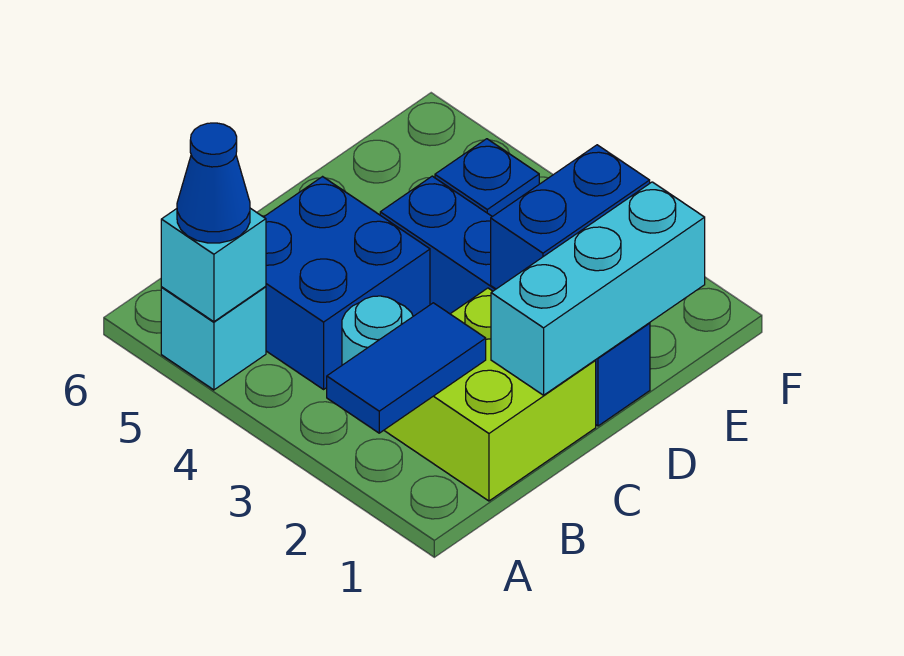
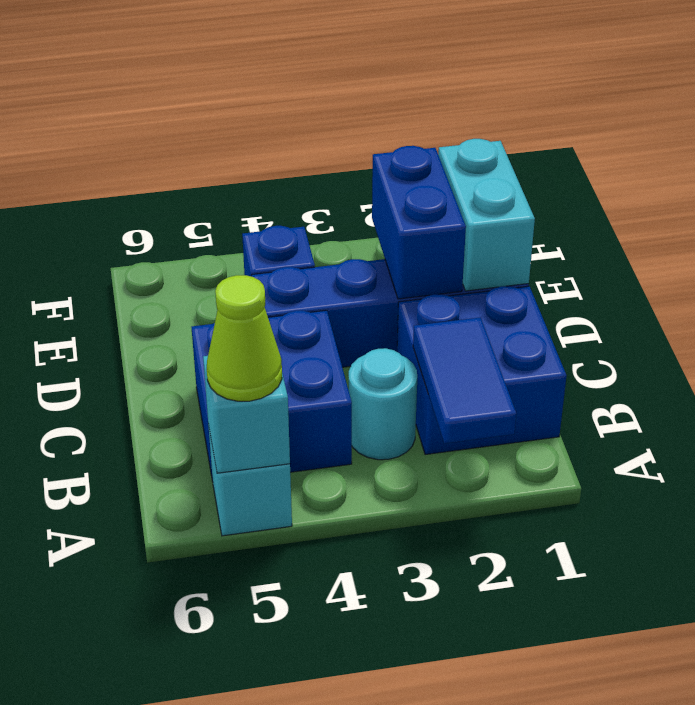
blue 1x1 cone [177,123,250,243] -> lime 1x1 cone [207,275,282,401]
lime 2x2 brick [384,288,596,501] -> blue 2x2 brick [397,286,567,455]
cyan 1x3 brick [491,182,705,395] -> cyan 1x2 brick [438,139,535,291]

